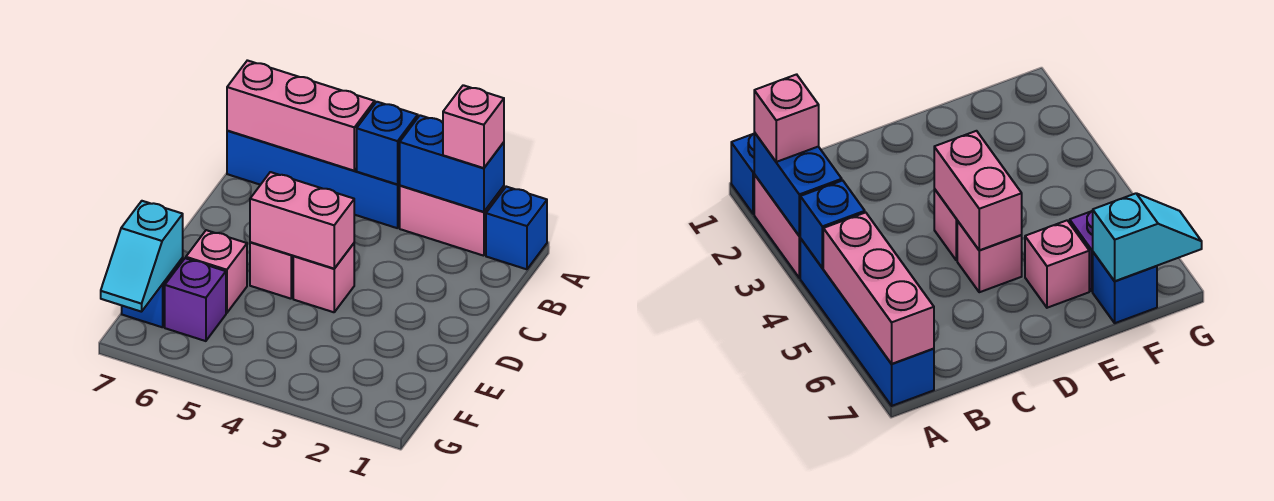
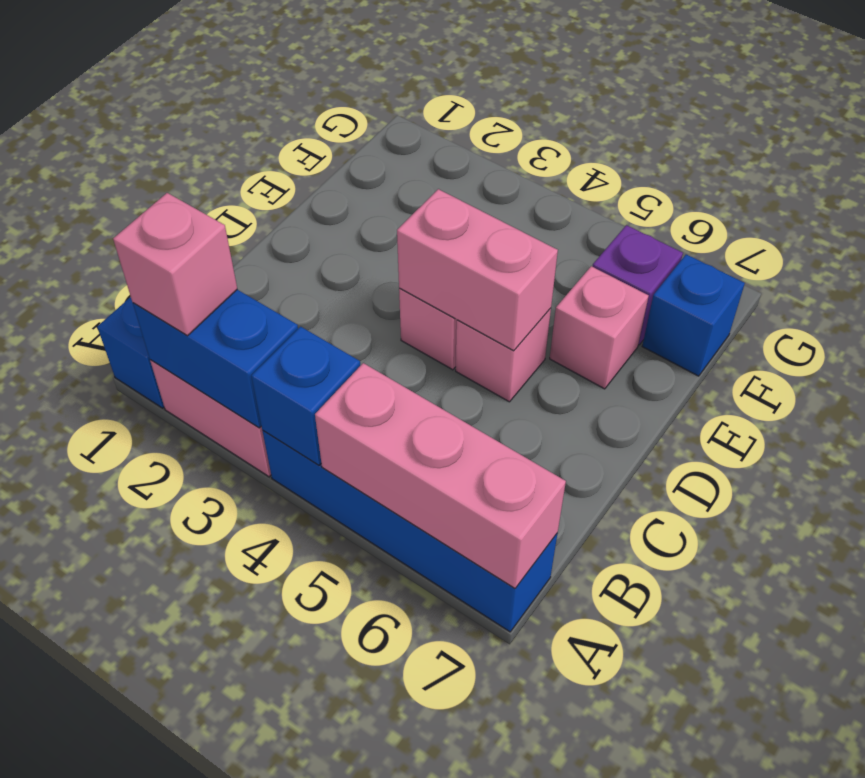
cyan 1x2 slope [101,201,183,312] -> none

